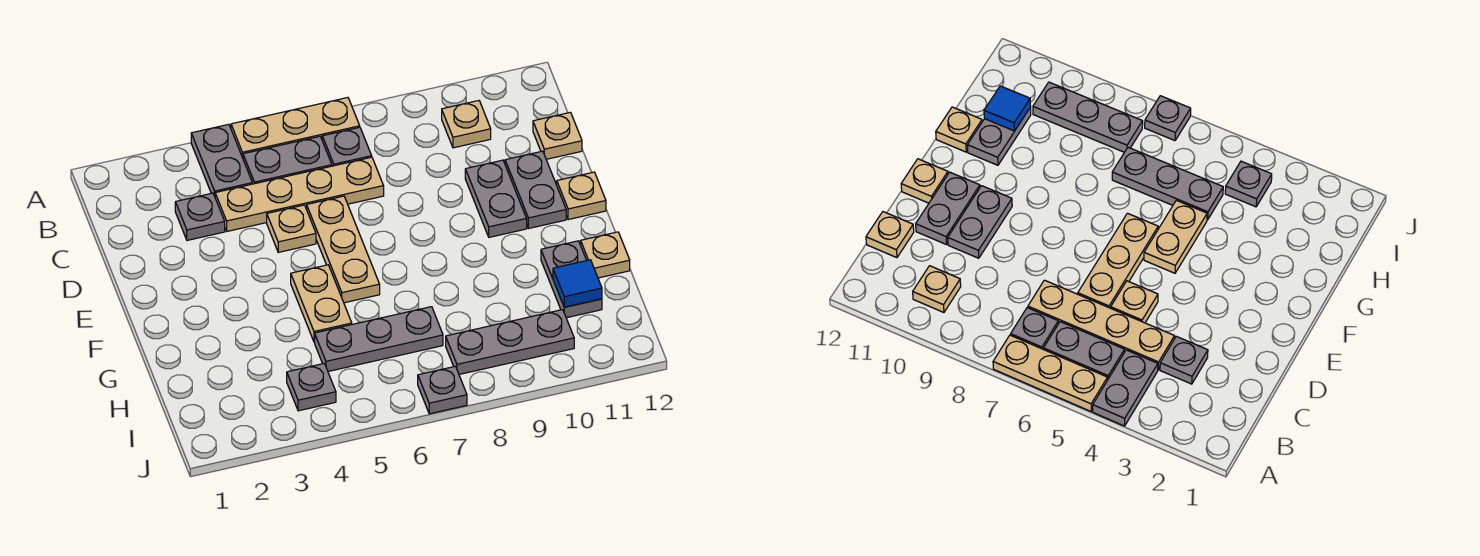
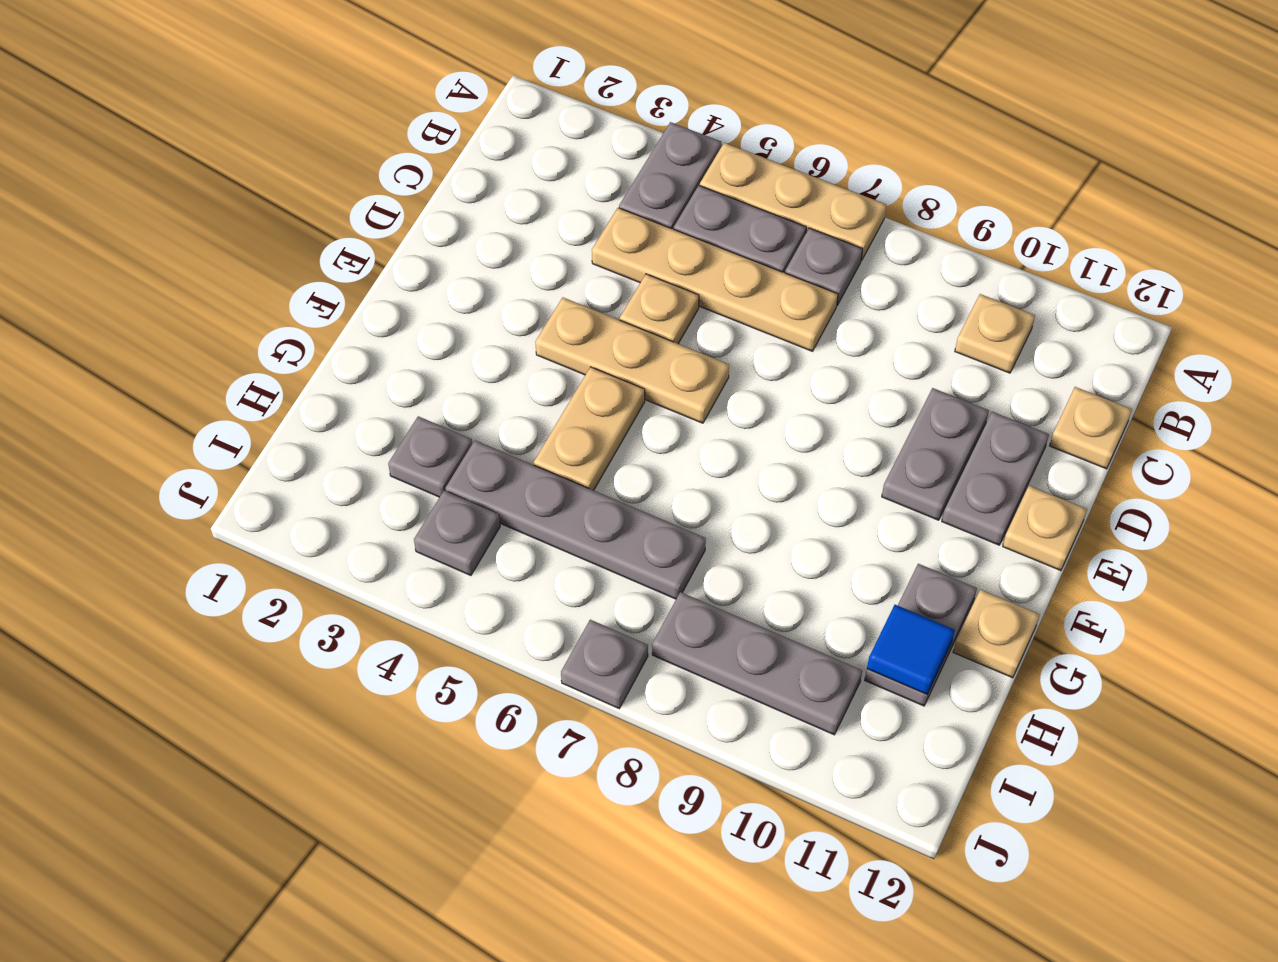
grey 1x1 plate [175,193,225,240] -> grey 1x1 plate moved to [388,416,472,497]
tan 1x3 plate [307,196,380,303] -> tan 1x3 plate turned to [535,298,729,423]
grey 1x3 plate [315,307,443,371] -> grey 1x4 plate [445,441,706,599]

